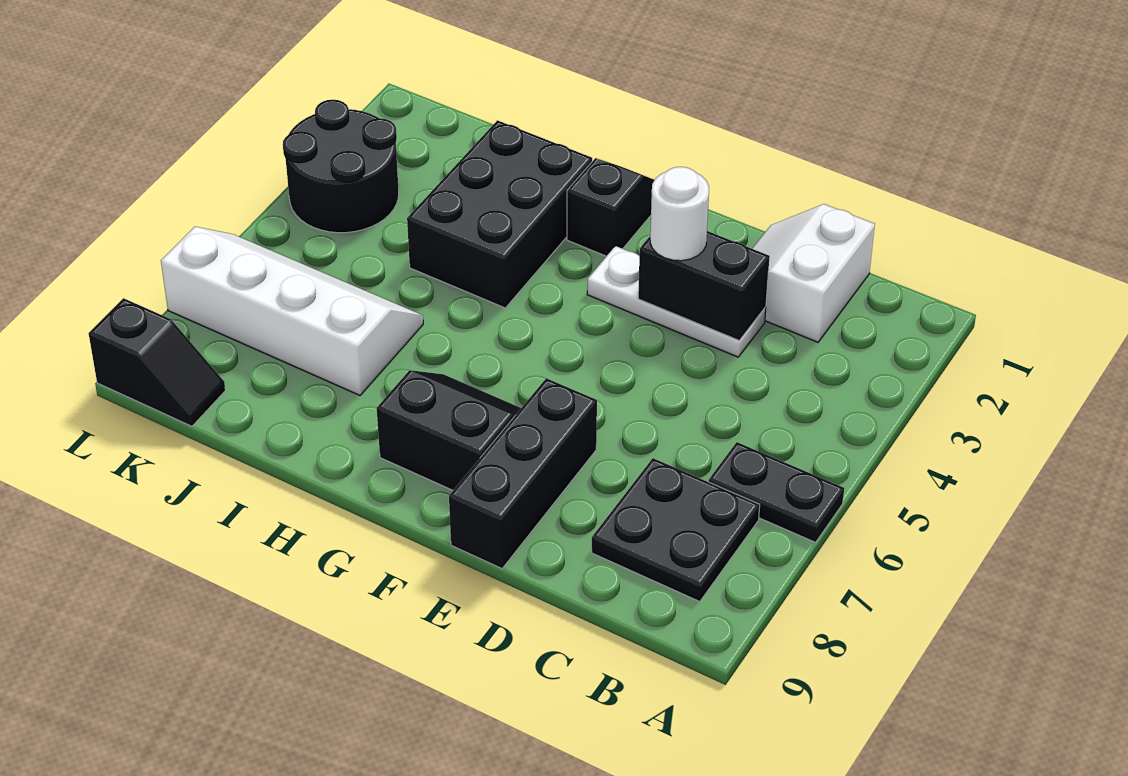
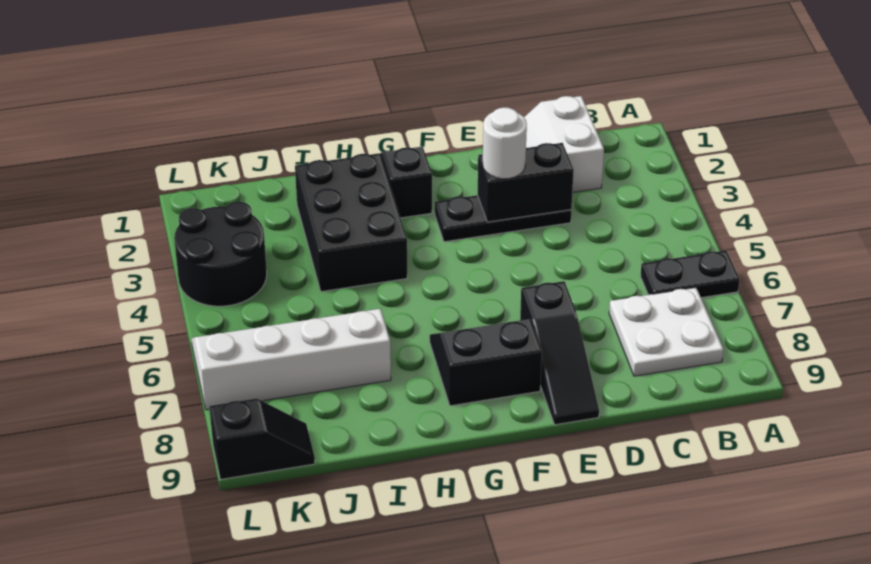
black 2x2 plate [592,458,760,602] -> white 2x2 plate [609,288,724,376]
white 1x3 plate [587,246,766,357] -> black 1x3 plate [435,195,571,242]
black 1x3 brick [449,378,597,569] -> black 1x3 slope [520,281,599,425]

